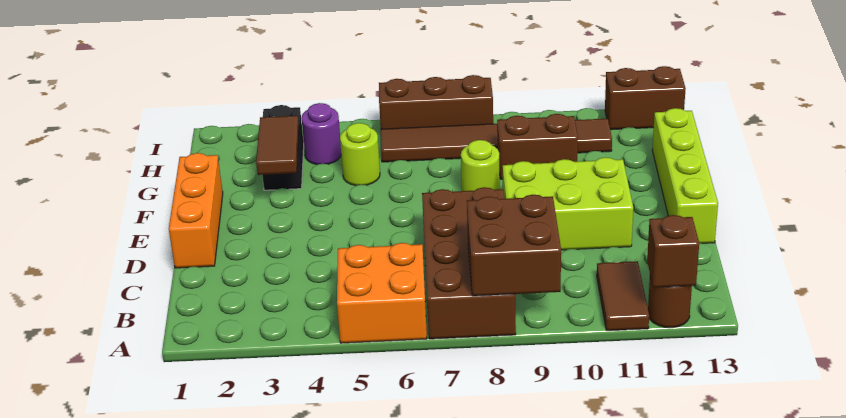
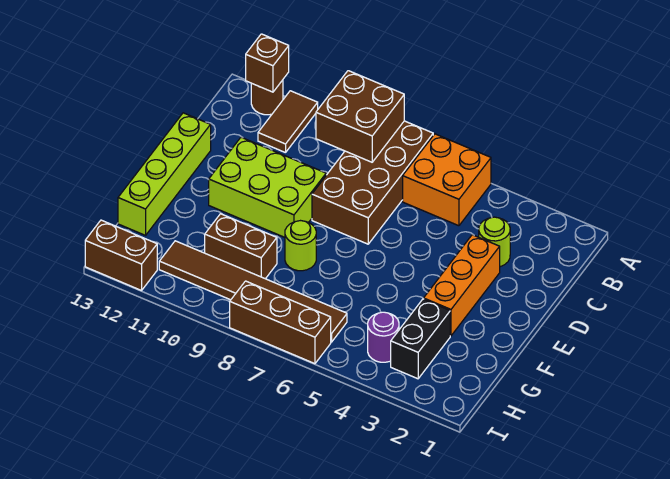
orange 1x3 brick [169,153,223,268] -> orange 1x3 brick moved to [424,235,500,336]
brown 1x2 tile [256,116,299,175] -> none
lime 1x1 round brick [340,123,380,186] -> lime 1x1 round brick moved to [479,217,510,267]

